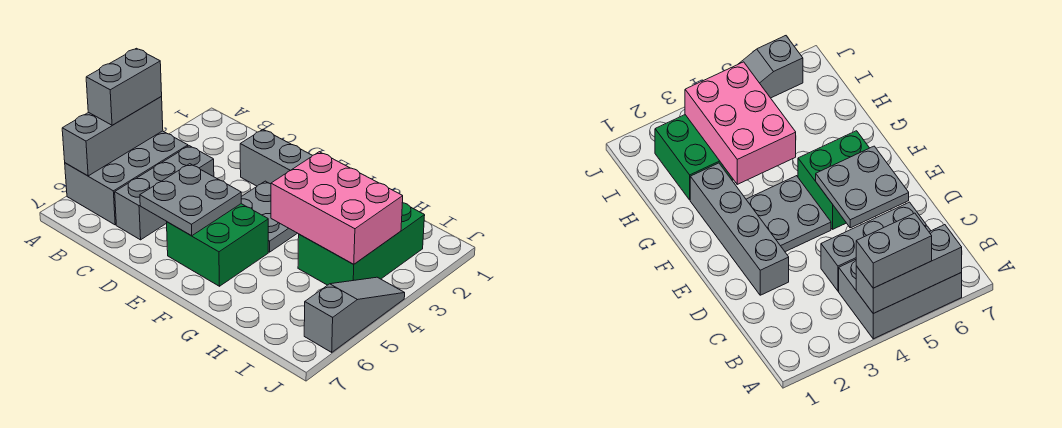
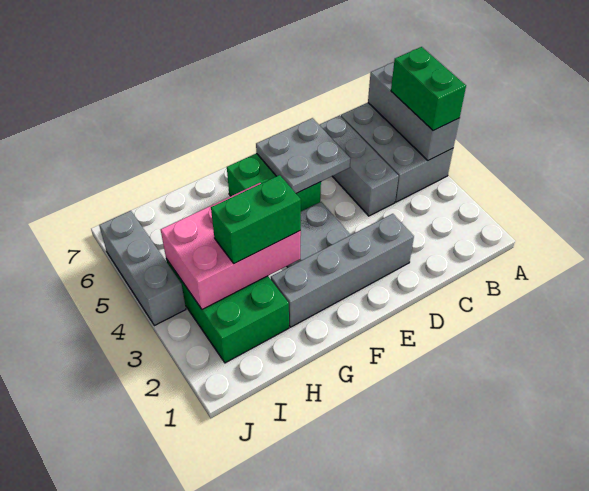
grey 1x2 brick [86,48,162,125] -> green 1x2 brick [391,47,466,131]
none -> green 1x2 brick [211,175,301,264]
grey 1x3 slope [304,277,405,352] -> grey 1x3 brick [99,211,186,326]

